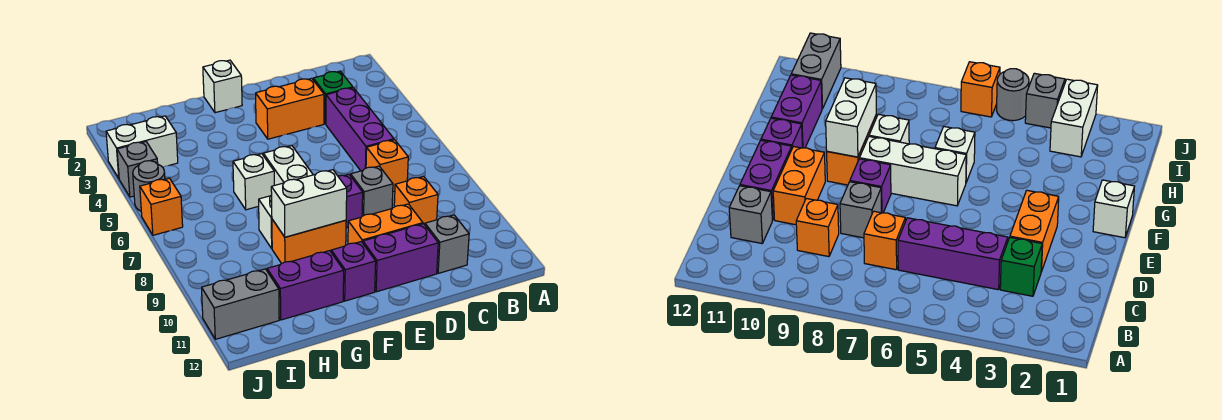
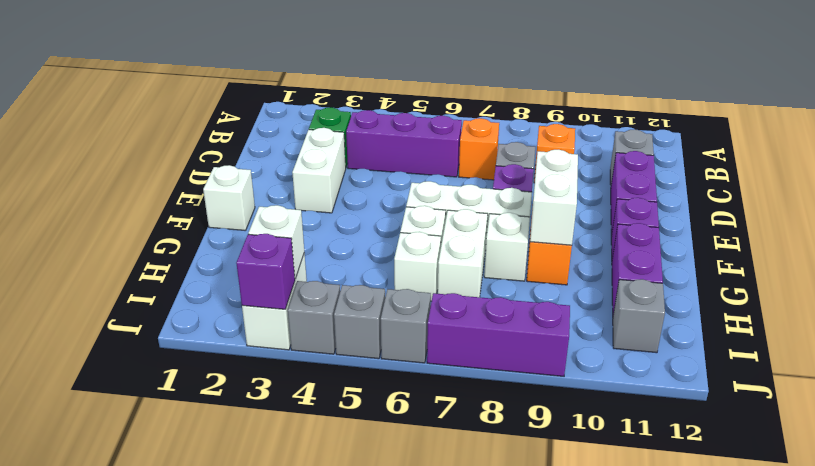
orange 1x2 brick [256,78,324,139] -> white 1x2 brick [292,128,346,213]
orange 1x2 brick [348,204,423,244] -> none
none -> white 1x2 brick [438,209,488,297]
none -> white 1x1 brick [394,232,441,301]
none -> white 1x1 brick [248,205,304,279]
grey 1x2 brick [202,269,279,339] -> grey 1x1 brick [613,279,665,353]
none -> purple 1x1 brick [236,234,295,309]
grey 1x1 round brick [133,161,165,211] -> grey 1x1 brick [334,285,385,359]
orange 1x1 brick [140,178,183,235] -> grey 1x1 brick [381,289,431,363]
none -> purple 1x3 brick [427,293,570,376]

